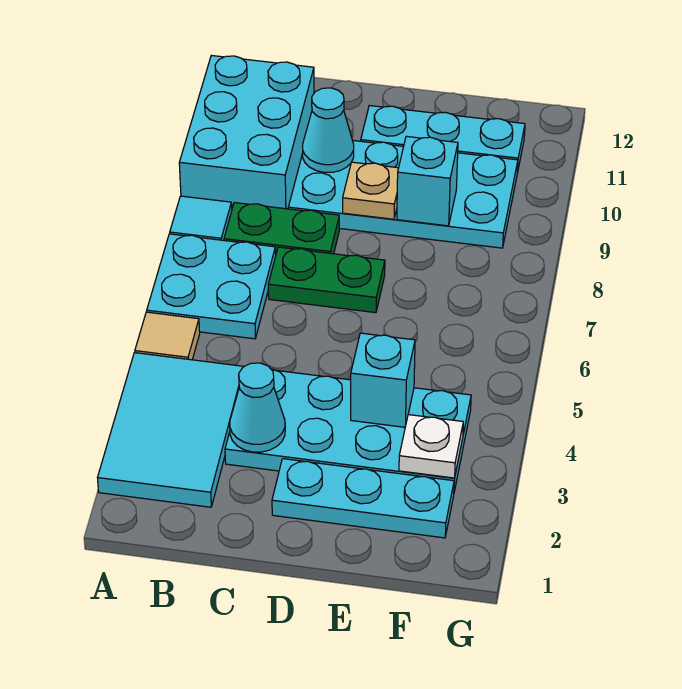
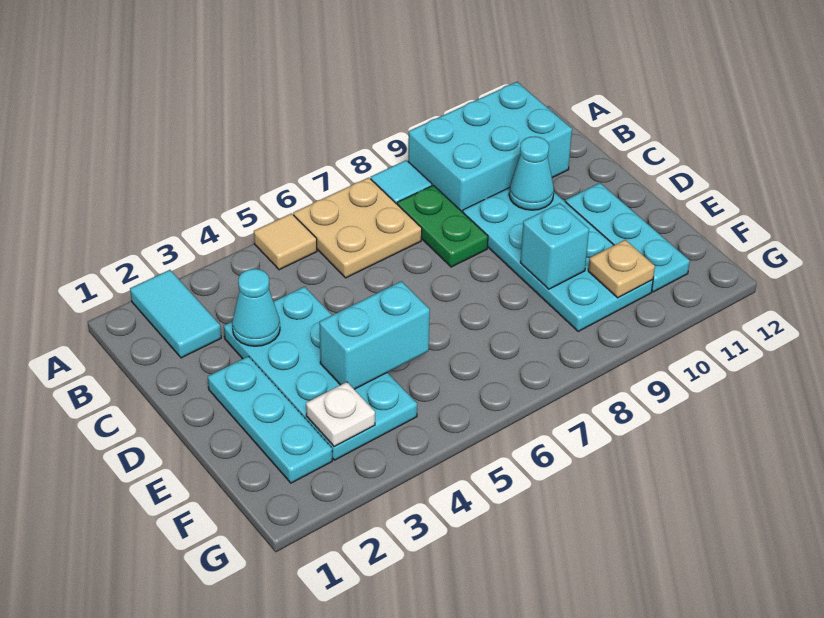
cyan 2x3 tile [98,353,244,507] -> cyan 1x2 tile [130,270,221,358]
cyan 2x2 plate [147,234,276,339] -> tan 2x2 plate [293,178,422,278]
green 1x2 plate [268,247,385,313] -> none
tan 1x1 plate [343,162,398,219] -> tan 1x1 plate moved to [588,240,655,298]
cyan 1x1 brick [351,333,415,427] -> cyan 1x2 brick [319,281,430,389]

